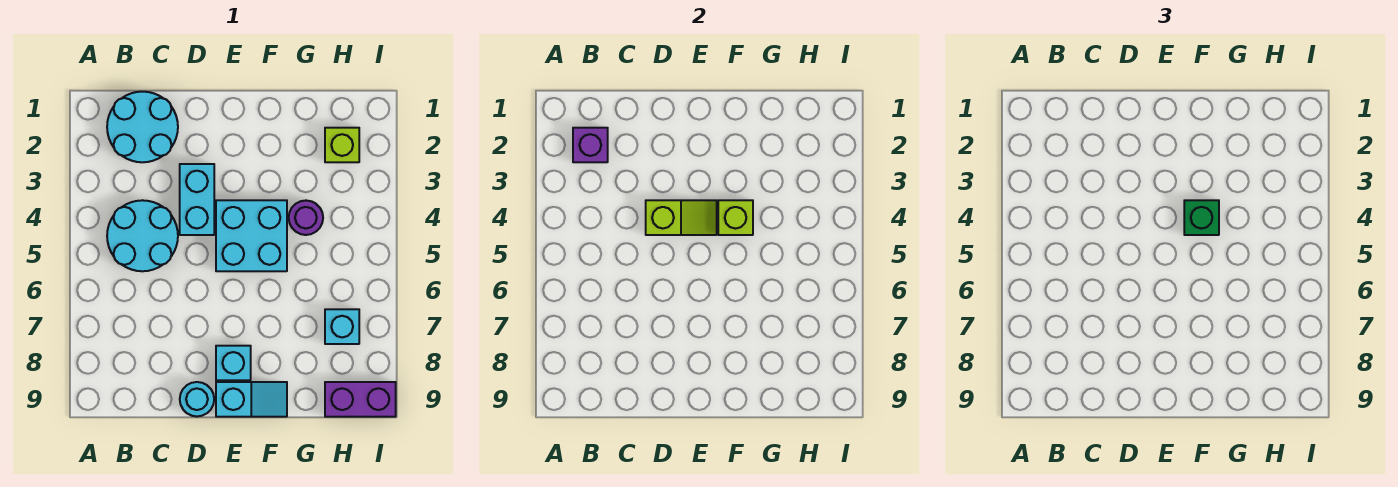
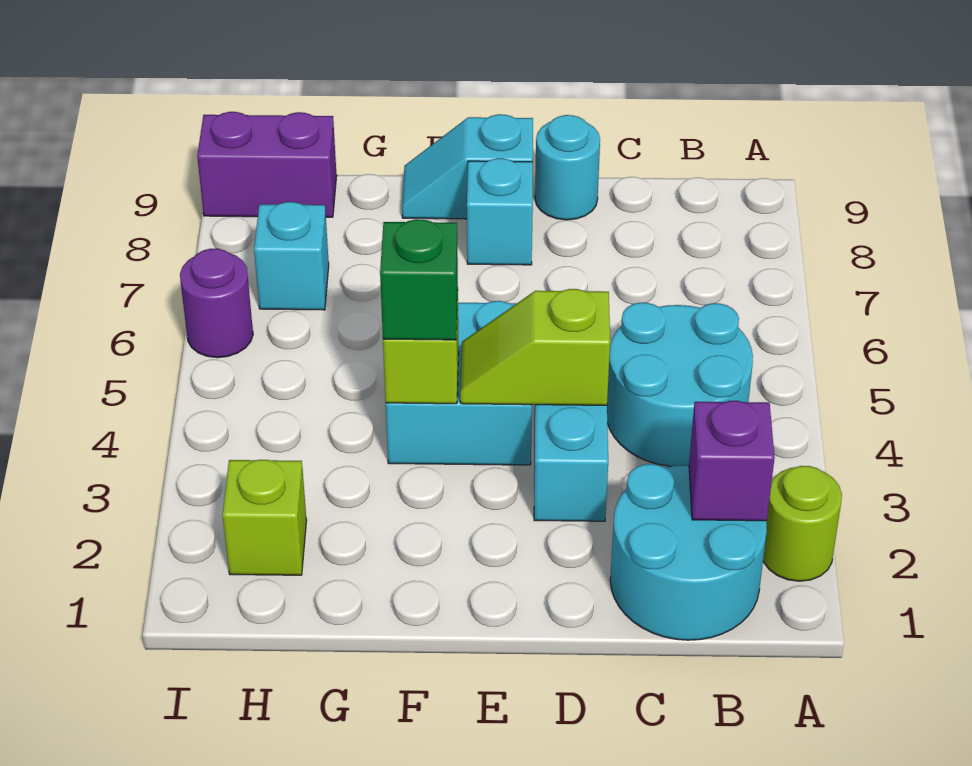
none -> lime 1x1 round brick [763,466,842,581]
purple 1x1 round brick [289,201,323,235] -> purple 1x1 round brick moved to [180,249,253,358]

